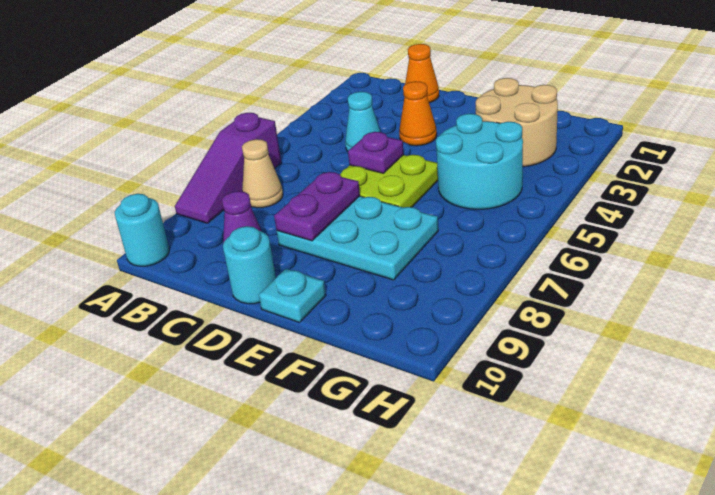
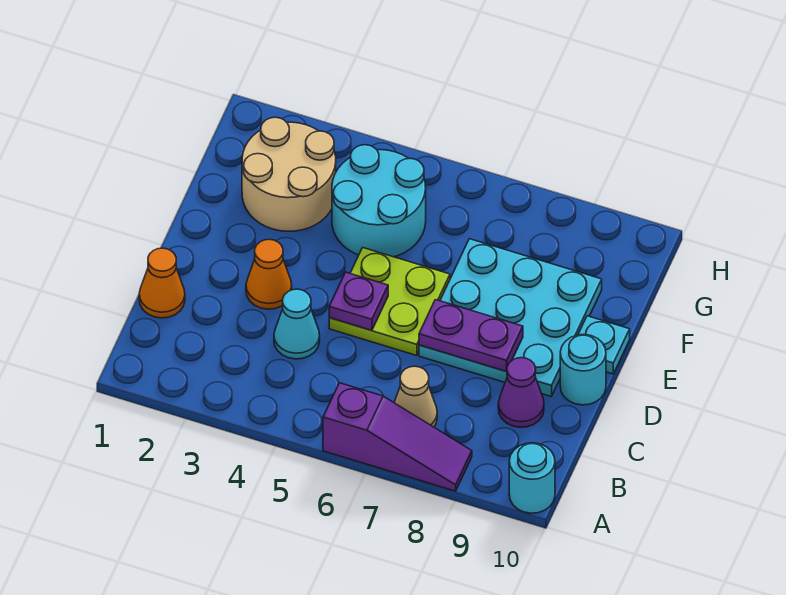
cyan 2x3 plate [277,196,438,280] -> cyan 3x3 plate [419,239,602,396]

